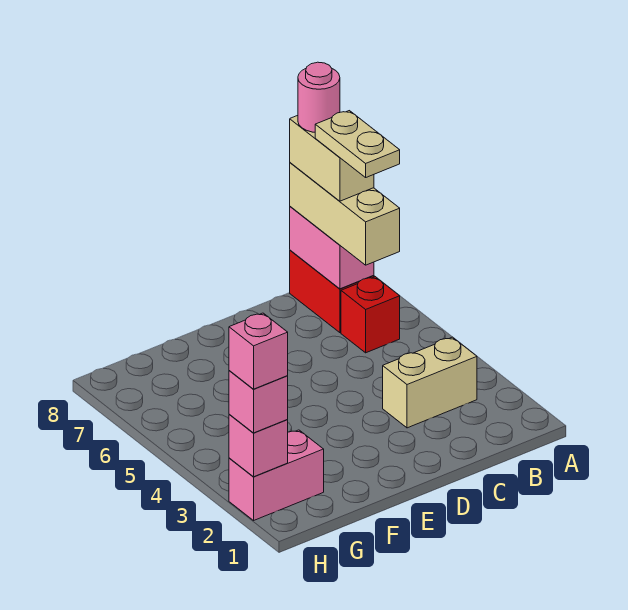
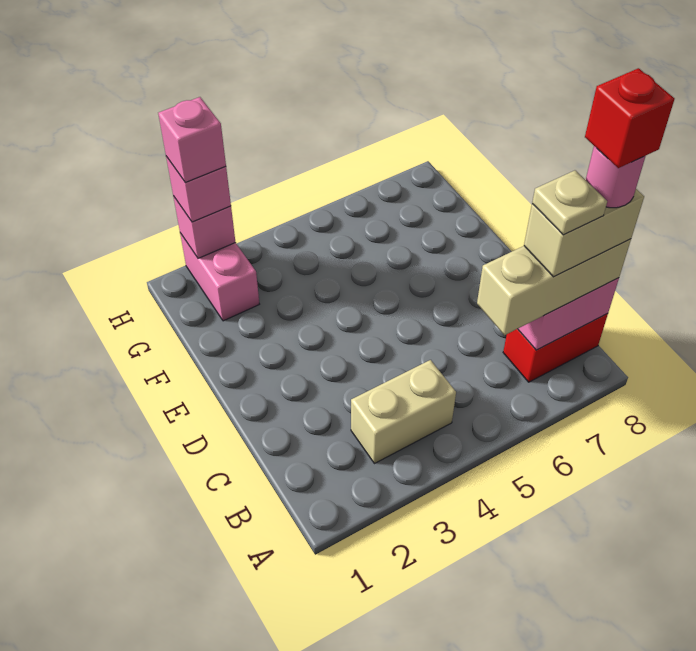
tan 1x2 brick [383,337,477,428] -> tan 1x2 brick turned to [351,360,456,464]
red 1x1 brick [341,277,400,353] -> red 1x1 brick moved to [585,68,675,168]
tan 1x2 plate [315,111,400,177] -> tan 1x1 plate [532,170,607,235]

